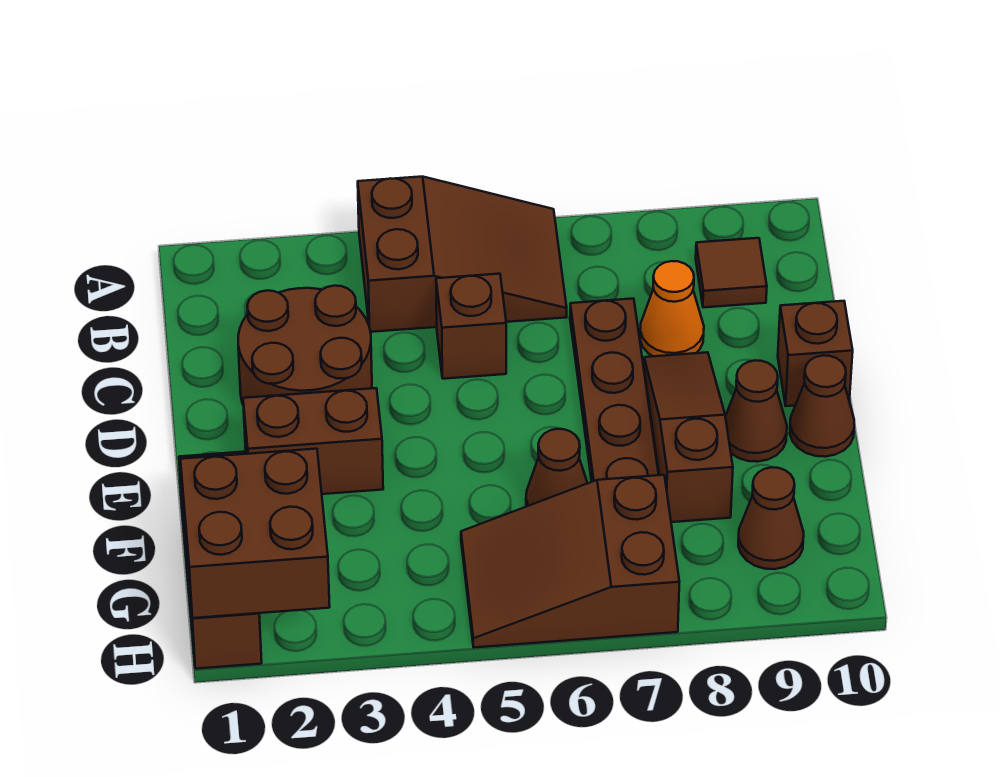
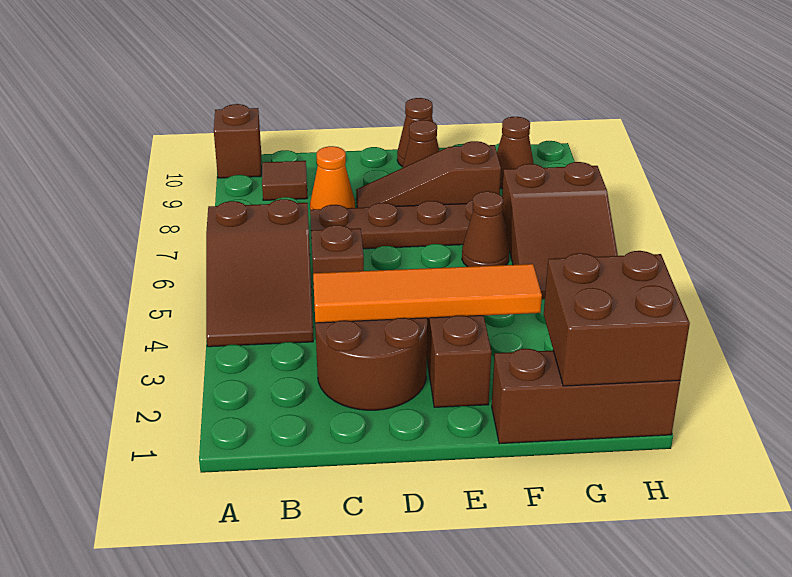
brown 2x3 slope [358,177,567,332] -> brown 2x3 slope turned to [206,199,313,347]
none -> orange 1x4 tile [313,264,542,323]
brown 1x1 brick [778,301,853,406] -> brown 1x1 brick moved to [214,104,261,178]

